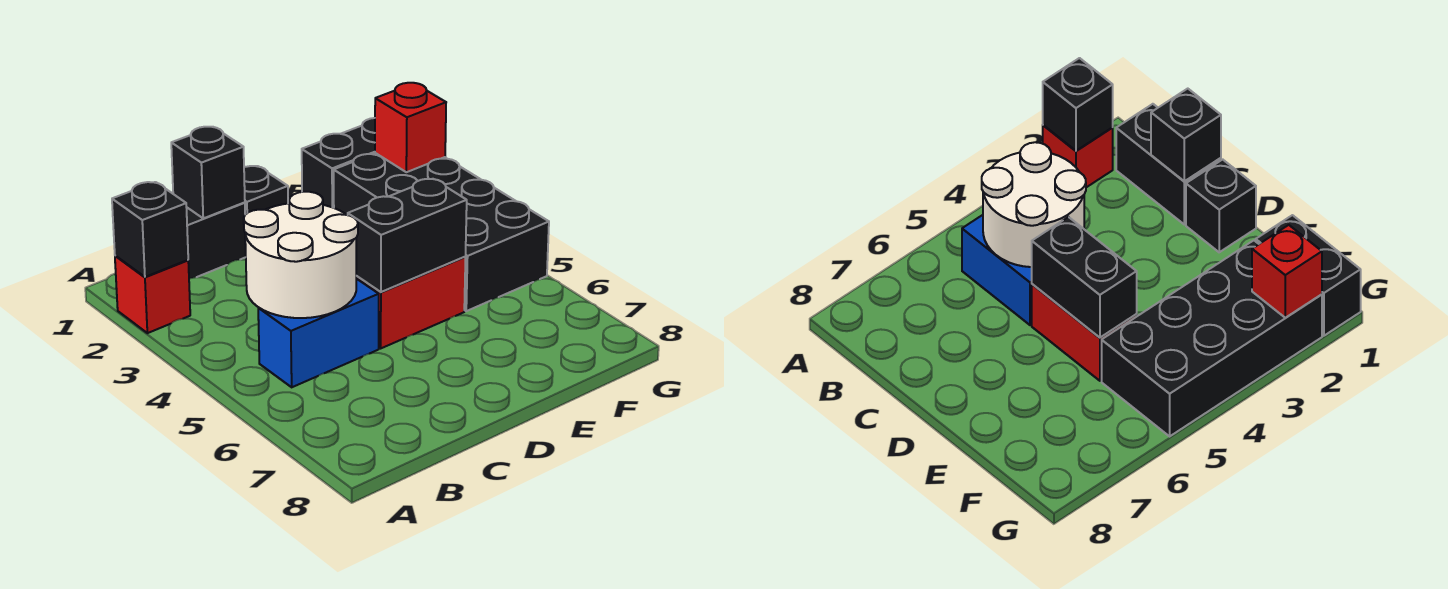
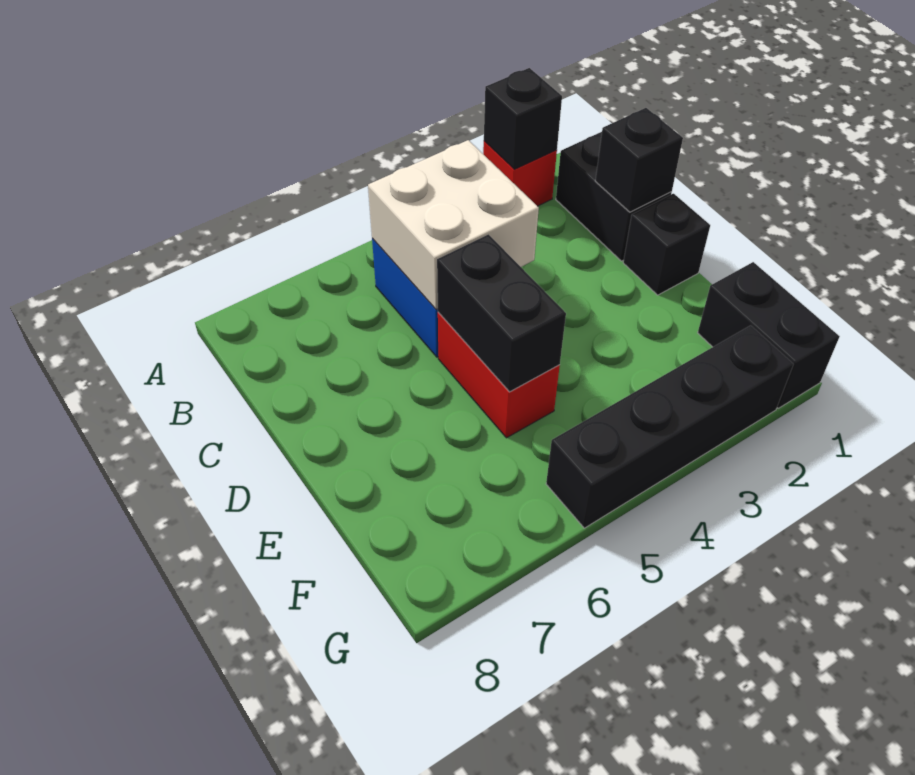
white 2x2 round brick [244,192,358,318] -> white 2x2 brick [368,140,539,310]
black 2x4 brick [334,153,549,311] -> black 1x4 brick [546,325,793,528]
red 1x1 brick [375,83,446,172] -> none

